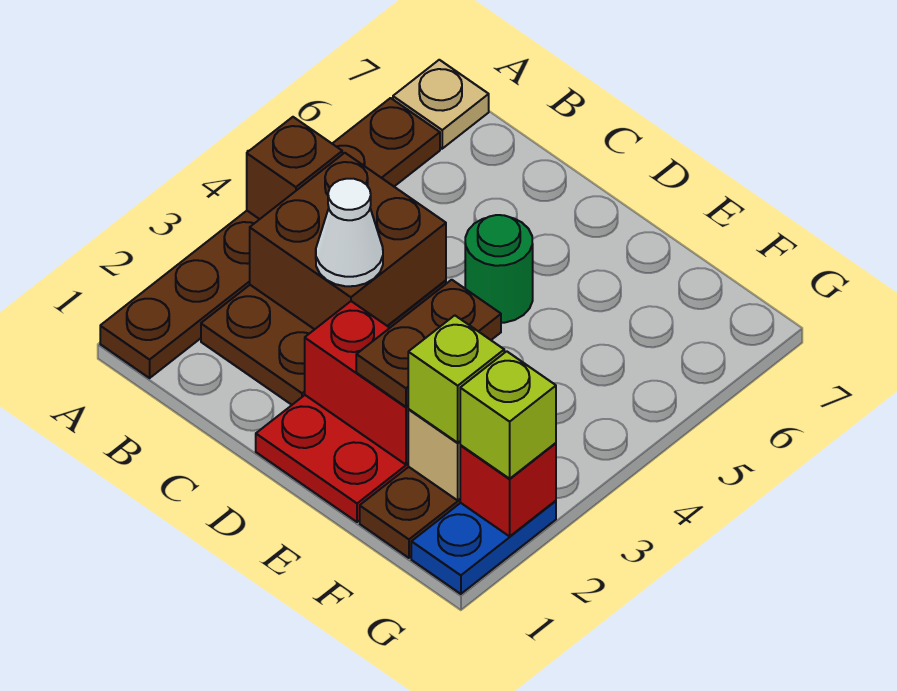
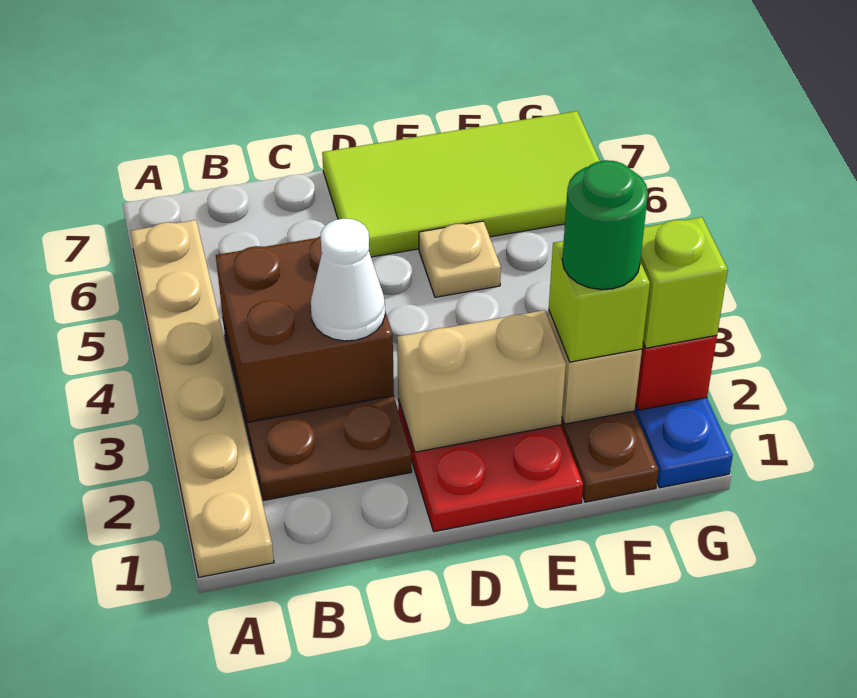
brown 1x6 plate [100,98,440,378] -> tan 1x6 plate [130,220,274,577]
brown 1x1 brick [247,117,342,219] -> none
tan 1x1 plate [393,60,489,149] -> tan 1x1 plate moved to [419,221,501,297]
red 1x2 brick [305,301,409,465] -> tan 1x2 brick [397,310,566,452]
green 1x1 round brick [465,215,533,323] -> green 1x1 round brick moved to [562,160,648,290]
none -> lime 2x4 tile [322,111,600,257]
brown 1x2 plate [356,280,501,407] -> none

